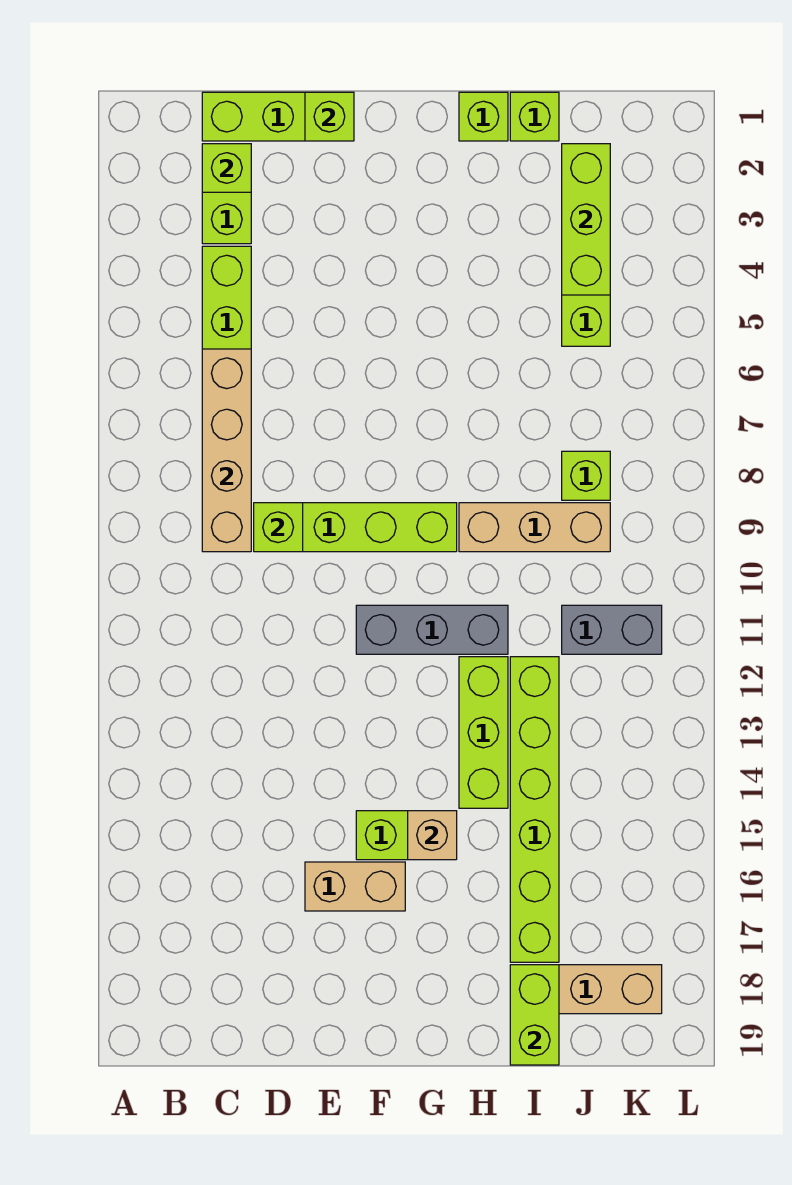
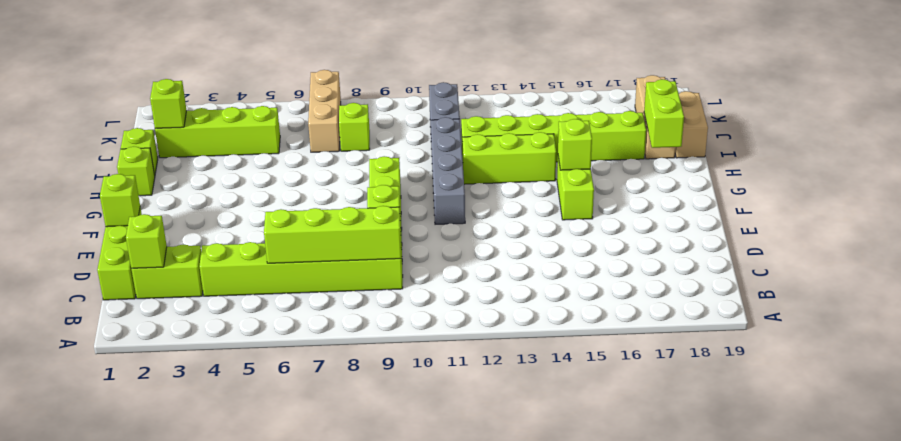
tan 1x4 brick [202,349,251,552] -> lime 1x4 brick [264,206,401,263]
tan 1x2 brick [305,862,405,911] -> tan 1x2 brick moved to [675,91,708,158]
grey 1x3 brick [356,605,508,654] -> grey 1x4 brick [431,117,465,224]
tan 1x1 brick [408,811,457,860] -> lime 1x1 brick [558,119,592,170]
tan 1x3 brick [459,503,610,552] -> tan 1x3 brick moved to [308,70,341,152]
lime 1x2 brick [510,965,559,1065] -> lime 1x2 brick turned to [644,79,684,148]
lime 1x3 brick [562,144,610,295] -> lime 1x1 brick [150,79,187,128]

